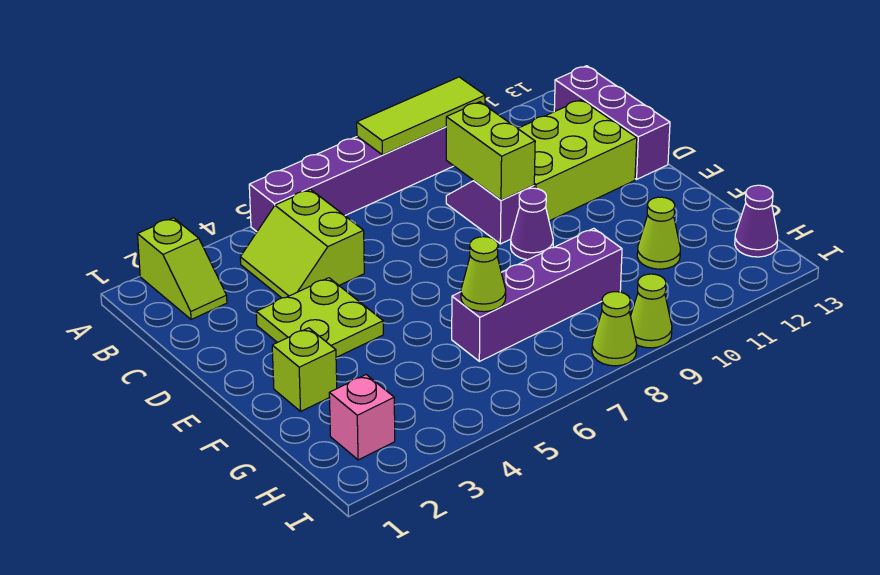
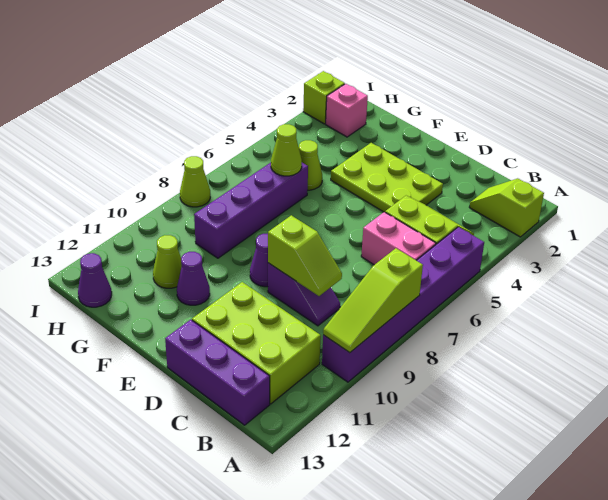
lime 1x3 tile [357,77,485,155] -> lime 1x3 slope [323,248,423,353]
none -> pink 1x2 brick [361,212,436,265]
lime 1x2 brick [446,102,535,200] -> lime 1x2 slope [268,215,342,296]
lime 2x3 brick [518,100,637,221] -> lime 2x3 brick turned to [192,282,321,404]
lime 2x2 plate [256,278,383,357] -> lime 2x3 plate [331,143,443,212]
lime 1x1 brick [272,328,337,411] -> lime 1x1 brick moved to [303,71,345,124]
none -> purple 1x1 cone [177,252,210,305]
lime 1x1 cone [631,274,672,348] -> lime 1x1 cone moved to [299,140,322,190]

